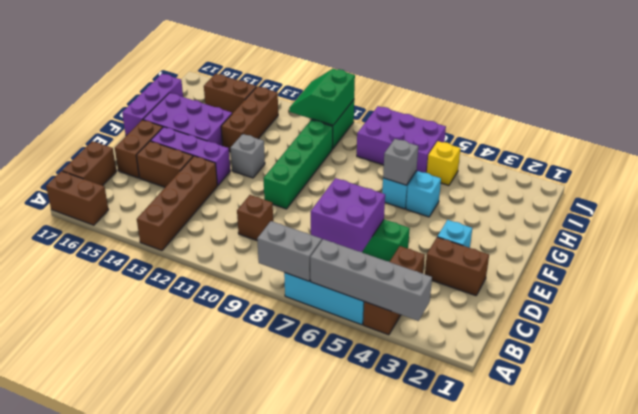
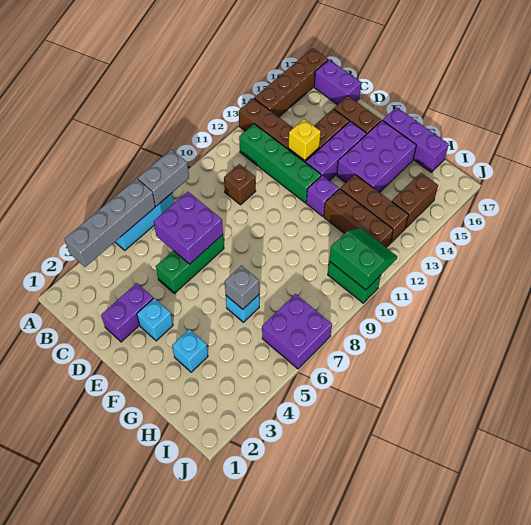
brown 1x3 brick [363,246,425,335] -> brown 1x3 brick moved to [324,189,393,247]
brown 1x2 brick [46,171,109,225] -> brown 1x4 brick [254,48,328,117]
brown 1x2 brick [62,141,117,186] -> purple 1x2 brick [314,60,361,105]
brown 1x2 brick [425,237,489,296] -> purple 1x2 brick [101,283,153,342]
green 1x4 brick [263,120,333,209] -> green 1x4 brick moved to [239,124,321,203]
grey 1x1 brick [230,134,265,178] -> purple 1x1 brick [306,175,339,216]
cyan 1x1 brick [406,171,441,217] -> cyan 1x1 brick moved to [172,329,208,372]
yellow 1x1 brick [427,141,460,186] -> yellow 1x1 brick moved to [288,119,321,160]
purple 2x3 brick [357,106,446,173] -> purple 2x2 brick [262,294,332,369]

